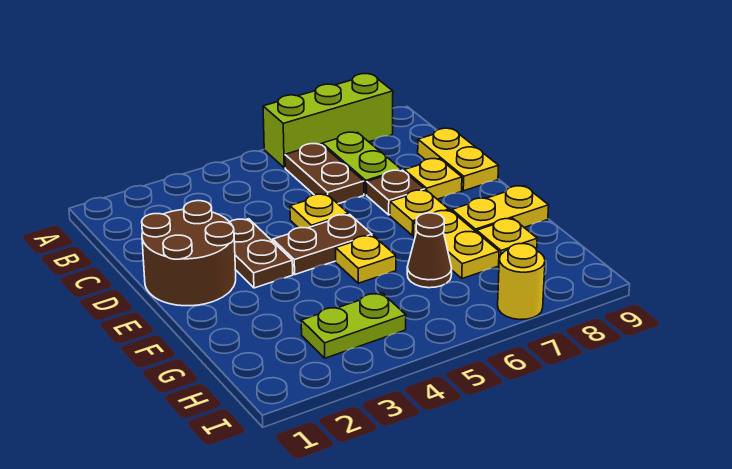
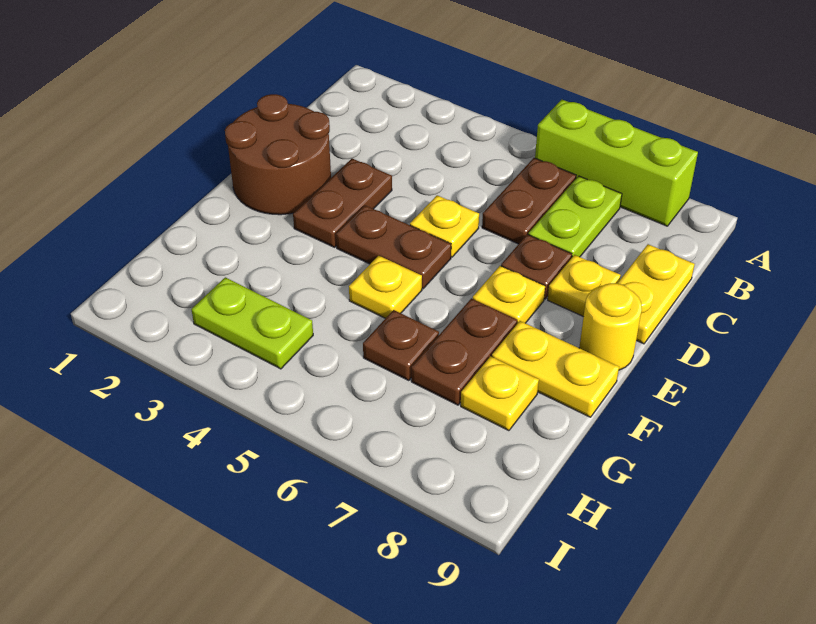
yellow 1x2 plate [414,210,499,279] -> brown 1x2 plate [411,298,517,405]
brown 1x1 cone [407,213,452,288] -> brown 1x1 plate [363,310,439,381]
yellow 1x1 round brick [498,244,545,320] -> yellow 1x1 round brick moved to [580,283,642,370]

